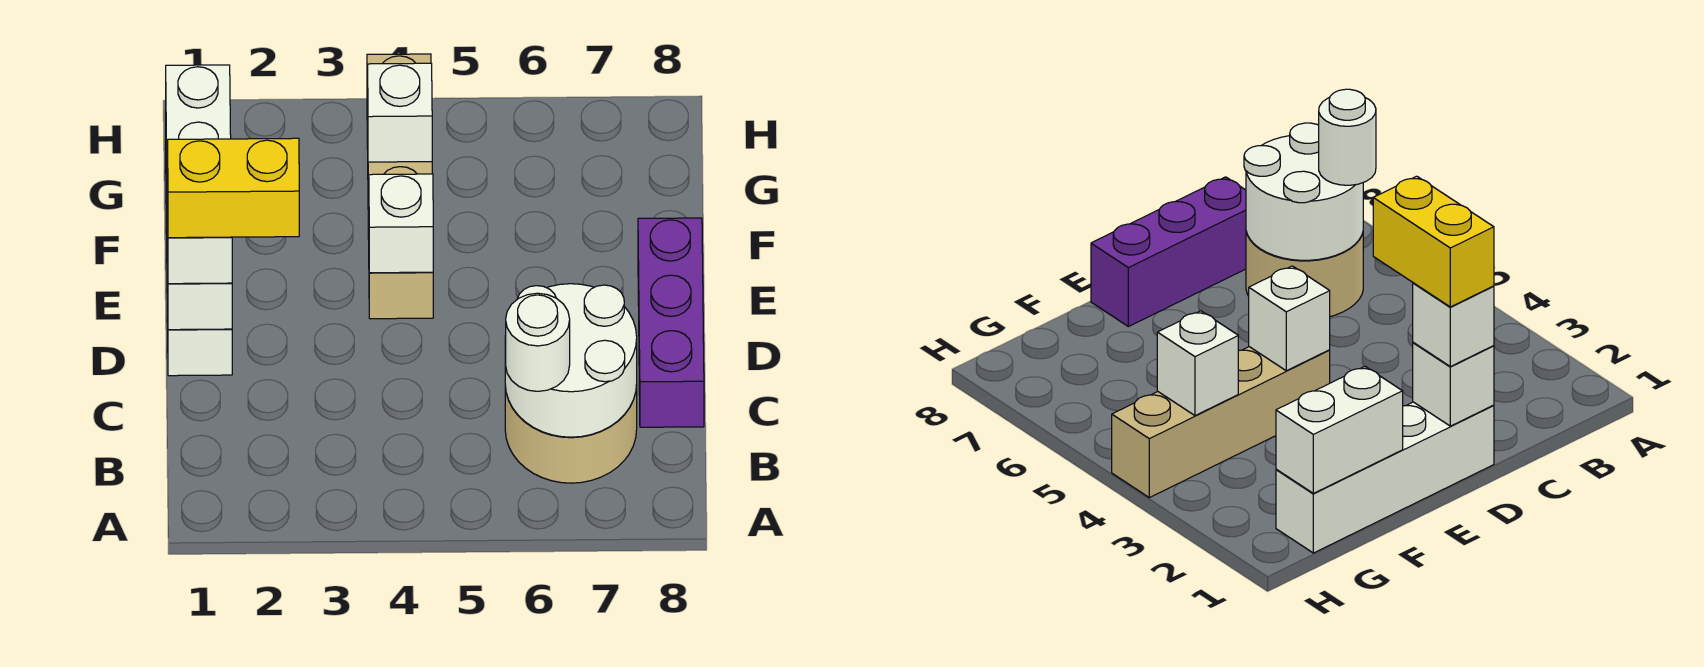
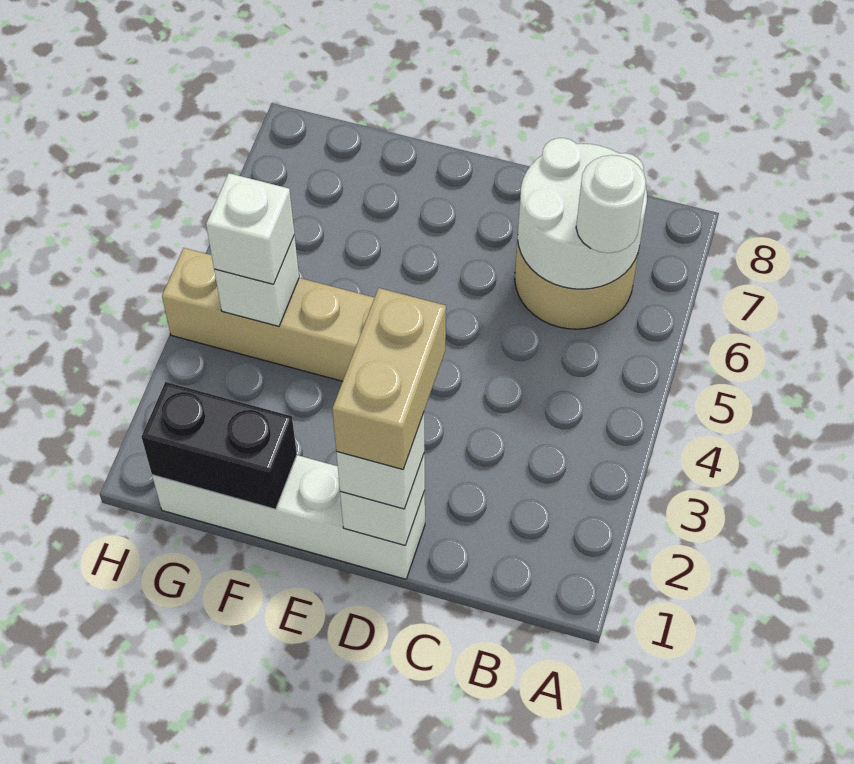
purple 1x3 brick [638,218,704,427] -> none
yellow 1x2 brick [168,138,299,238] -> tan 1x2 brick [332,288,446,469]
white 1x1 brick [369,174,433,273] -> white 1x1 brick moved to [206,173,294,284]
white 1x2 brick [166,65,231,219] -> black 1x2 brick [141,382,297,509]

